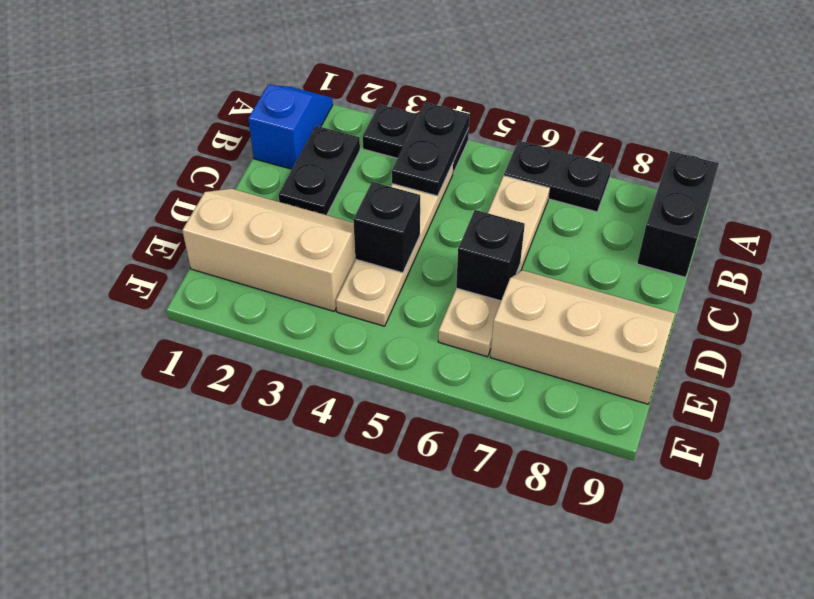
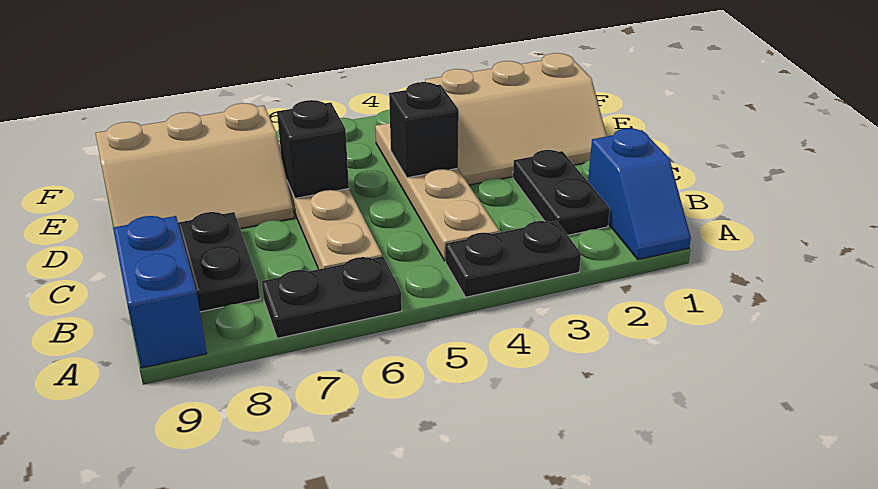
black 1x2 plate [392,102,470,196] -> black 1x2 plate moved to [178,212,260,312]
black 1x2 brick [637,151,719,277] -> blue 1x2 brick [113,216,207,368]

